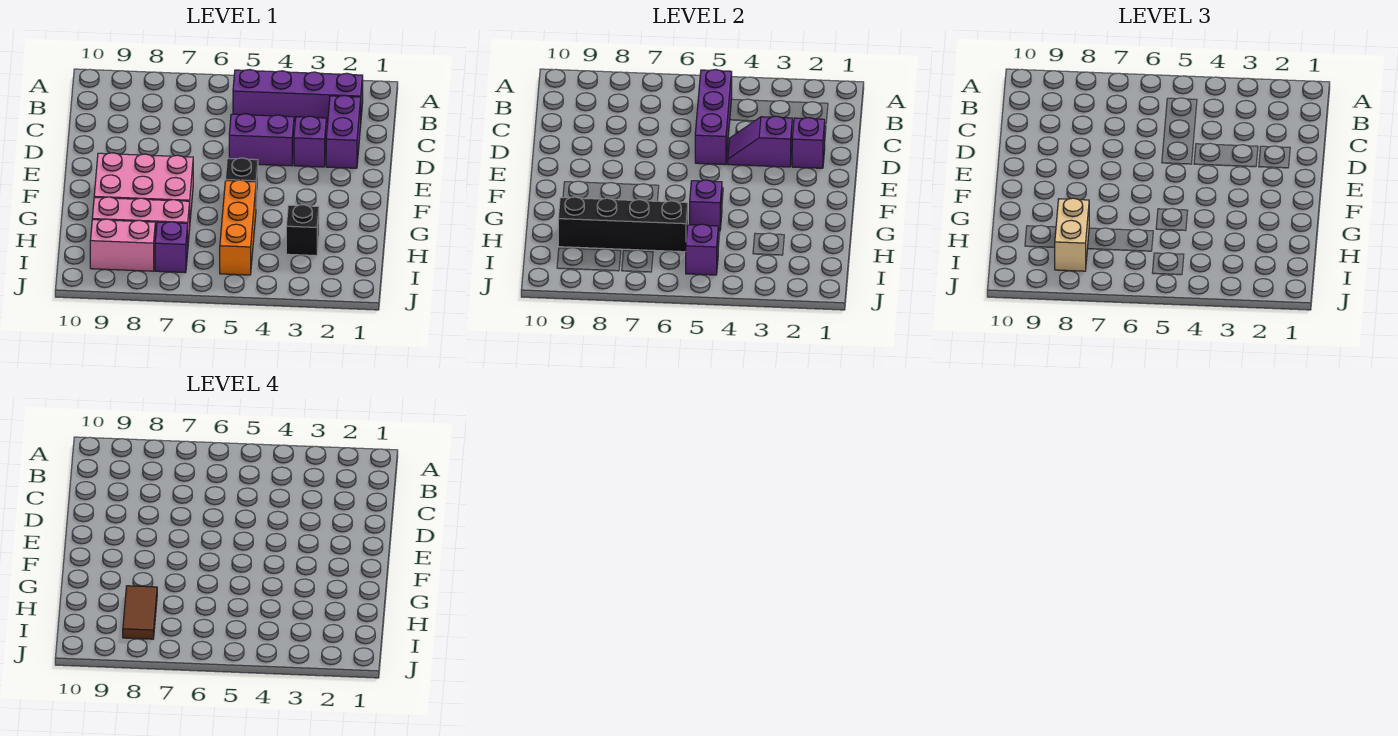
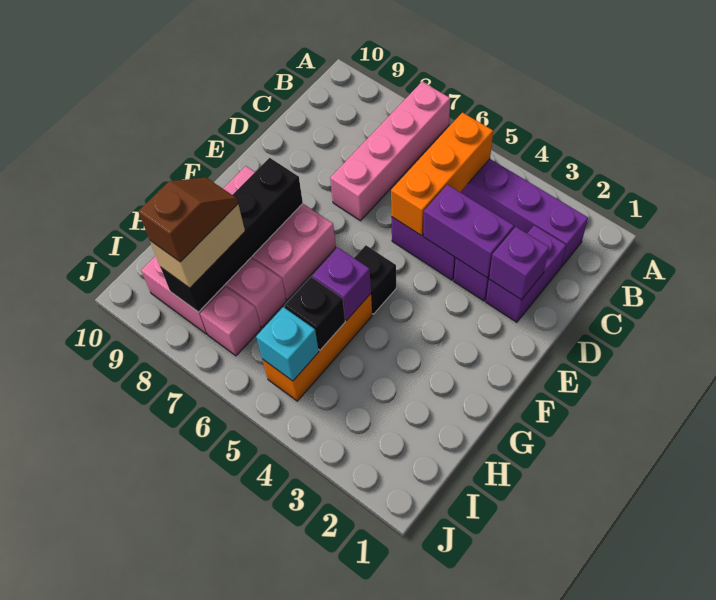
none -> pink 1x4 brick [330,82,450,221]
purple 1x3 brick [695,70,732,165] -> orange 1x3 brick [391,113,493,236]
purple 1x2 slope [728,116,792,167] -> purple 1x2 brick [423,185,514,278]
black 1x1 brick [286,205,319,256] -> black 1x1 brick moved to [285,277,345,350]
black 1x4 brick [558,197,688,252] -> black 1x4 brick turned to [161,158,303,312]
brown 1x2 tile [123,586,157,639] -> brown 1x2 slope [138,177,238,262]
purple 1x1 brick [686,224,718,275] -> cyan 1x1 brick [256,307,319,381]
purple 1x1 brick [155,222,188,273] -> pink 1x1 brick [200,286,261,356]

